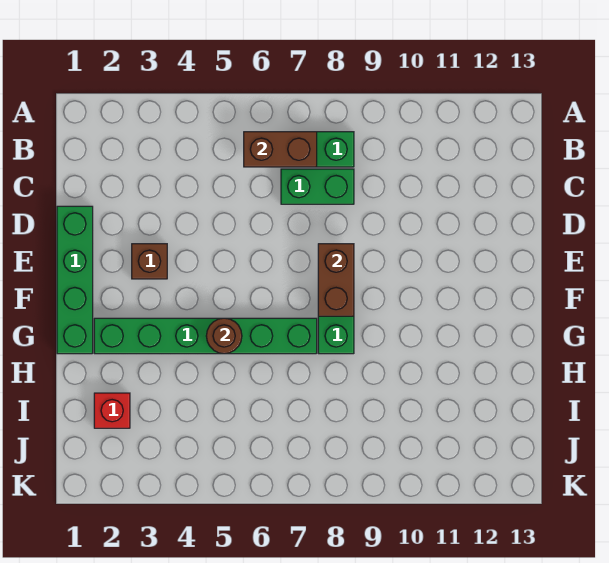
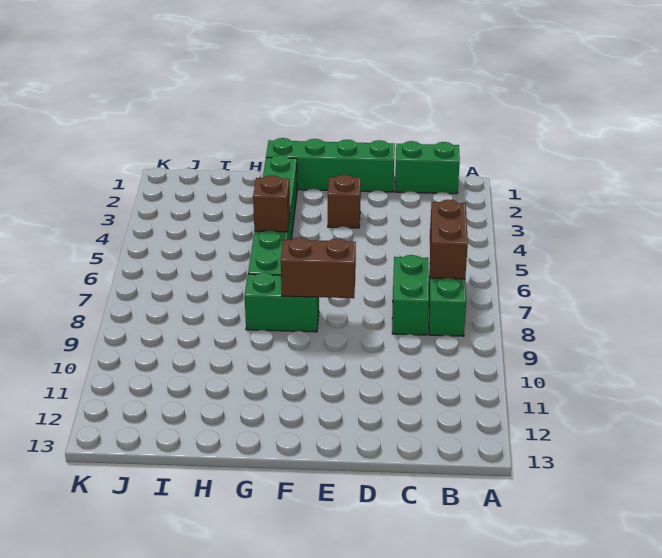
none -> green 1x2 brick [395,141,460,194]
brown 1x1 round brick [206,318,242,354] -> brown 1x1 brick [253,175,290,232]
red 1x1 brick [94,393,130,428] -> none

